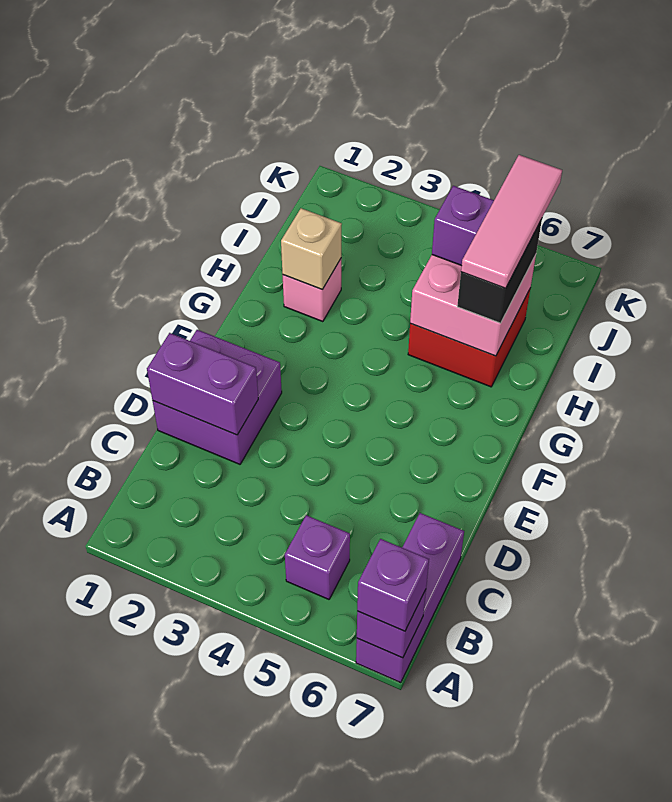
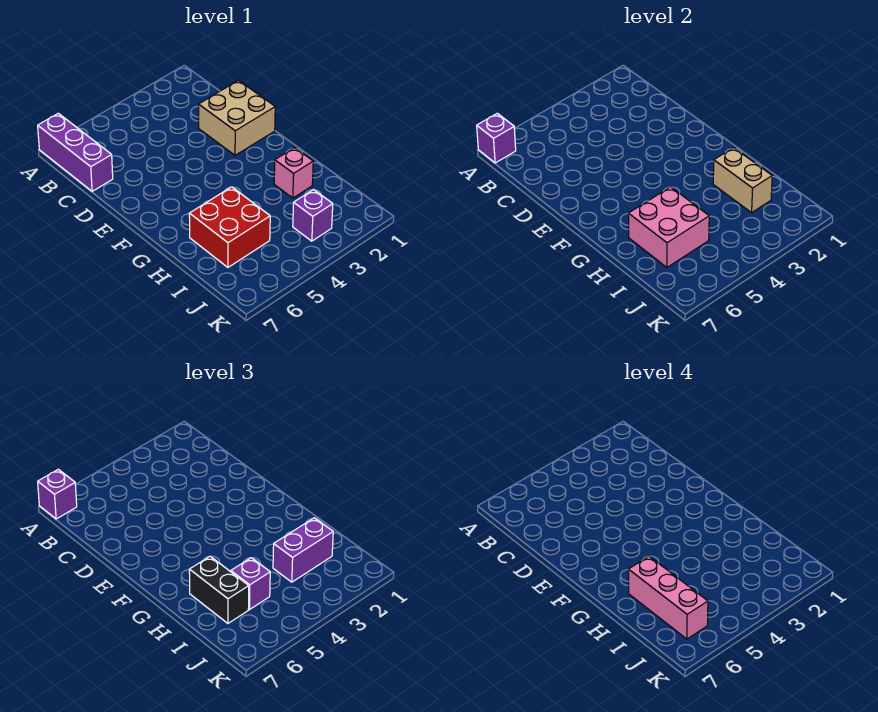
purple 1x1 brick [285,515,350,599] -> purple 1x1 brick moved to [293,190,333,241]
purple 2x2 brick [153,330,282,464] -> tan 2x2 brick [199,81,275,155]
purple 1x2 brick [147,333,258,435] -> purple 1x2 brick moved to [273,518,333,582]
tan 1x1 brick [281,208,342,289] -> tan 1x2 brick [713,148,772,213]
pink 1x3 tile [461,155,562,288] -> pink 1x3 brick [628,556,708,639]

